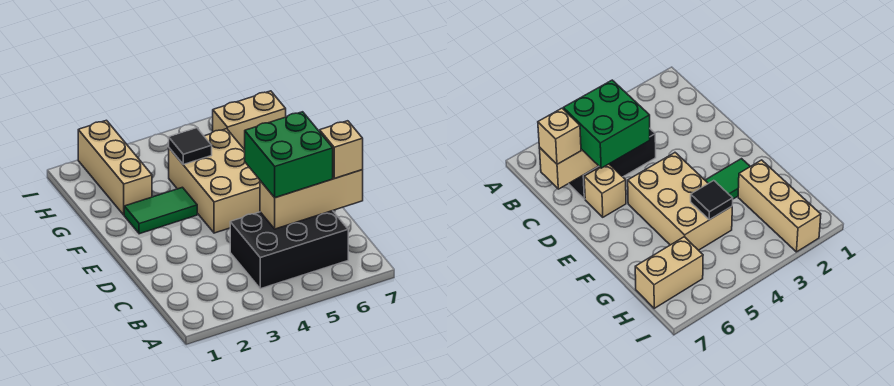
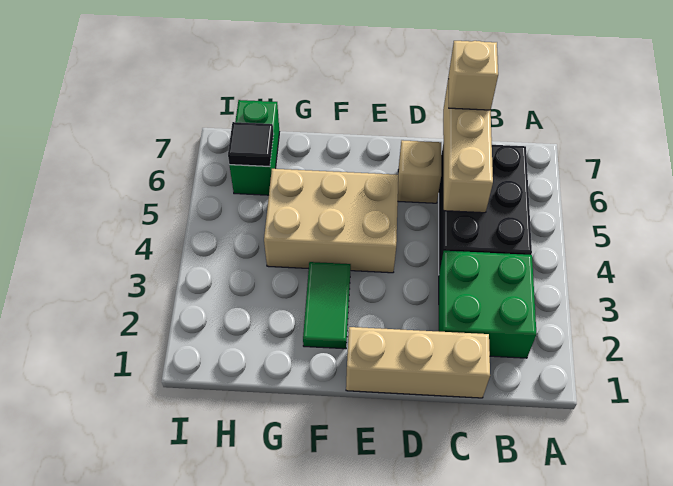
green 2x2 brick [245,112,333,198] -> green 2x2 brick moved to [439,251,537,358]
tan 1x3 brick [78,120,152,215] -> tan 1x3 brick moved to [346,327,490,398]
black 1x1 tile [169,128,212,164] -> black 1x1 tile moved to [228,122,274,167]
tan 1x2 brick [213,91,286,150] -> green 1x2 brick [229,100,280,195]

